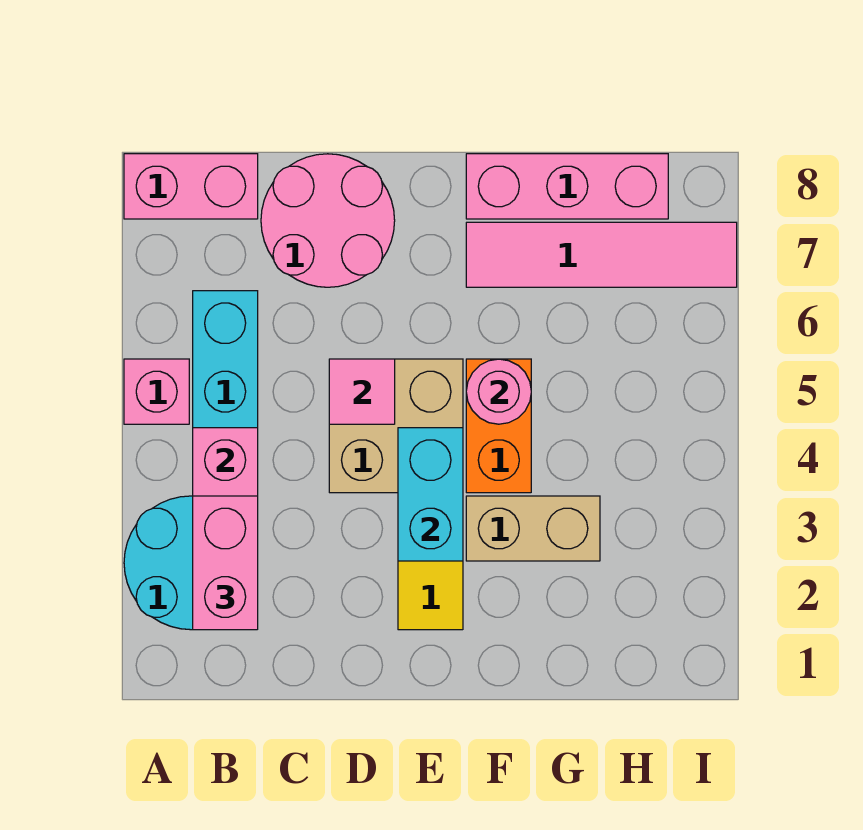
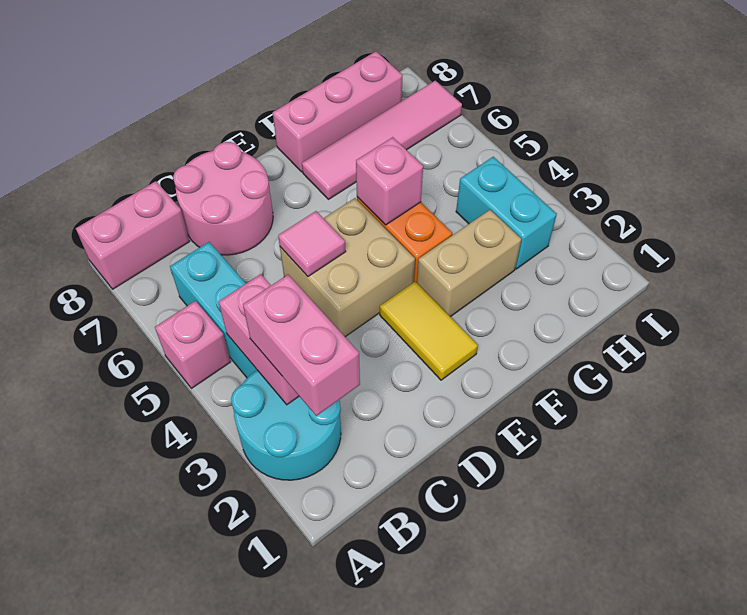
cyan 1x2 brick [398,428,463,561] -> cyan 1x2 brick moved to [456,157,557,269]
pink 1x1 round brick [466,359,531,424] -> pink 1x1 brick [356,137,423,225]

